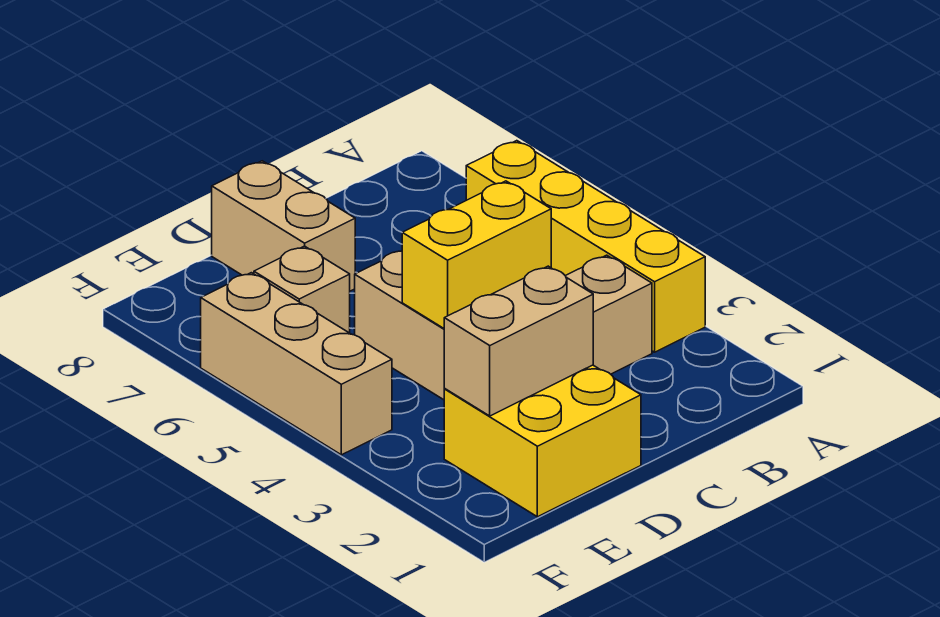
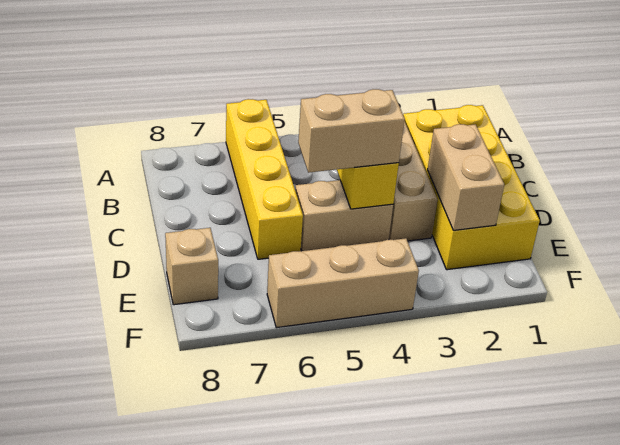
yellow 1x4 brick [466,141,705,352] -> yellow 1x4 brick turned to [226,99,303,259]
yellow 2x2 brick [444,365,641,517] -> yellow 2x4 brick [403,105,540,270]
tan 1x2 brick [212,161,355,291] -> tan 1x2 brick moved to [298,89,405,173]
tan 1x1 brick [254,246,350,333] -> tan 1x1 brick moved to [165,228,218,305]

